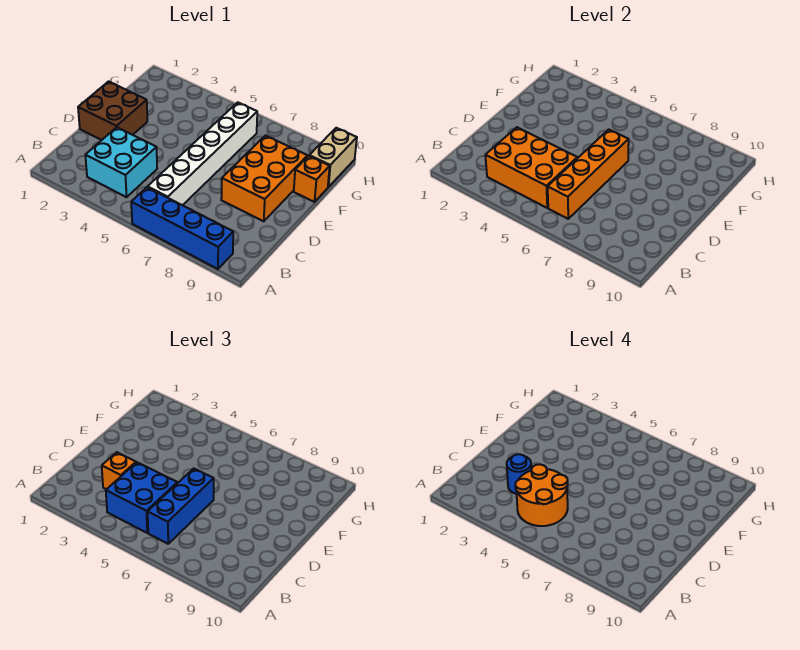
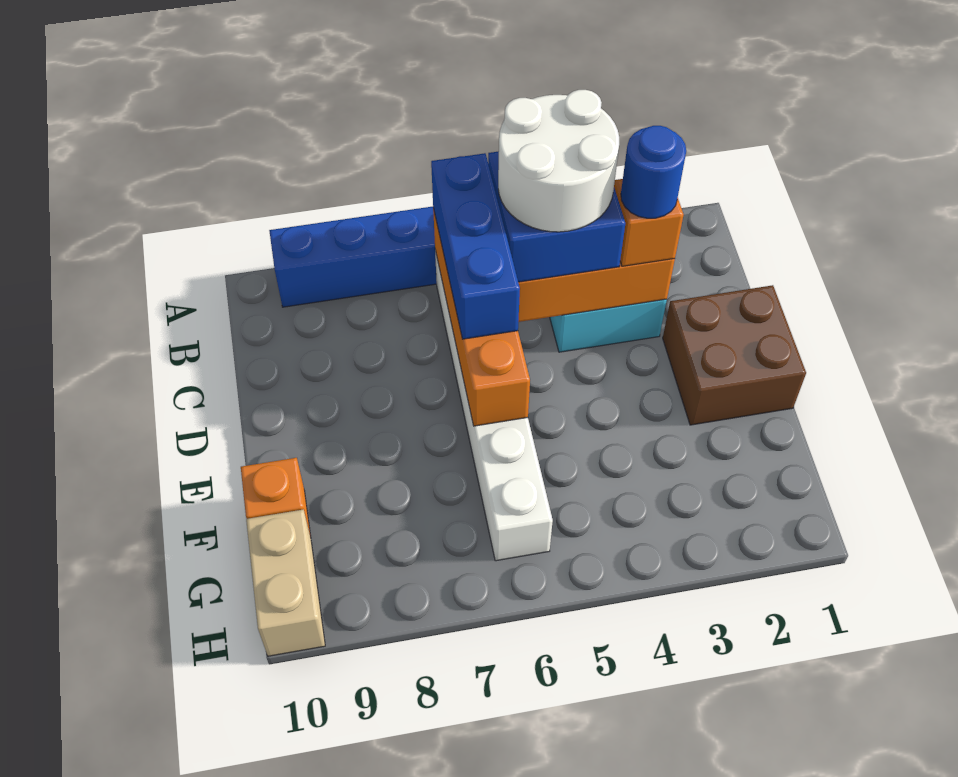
orange 2x2 round brick [515,464,568,526] -> white 2x2 round brick [498,90,619,232]
orange 2x3 brick [221,136,308,221] -> none

